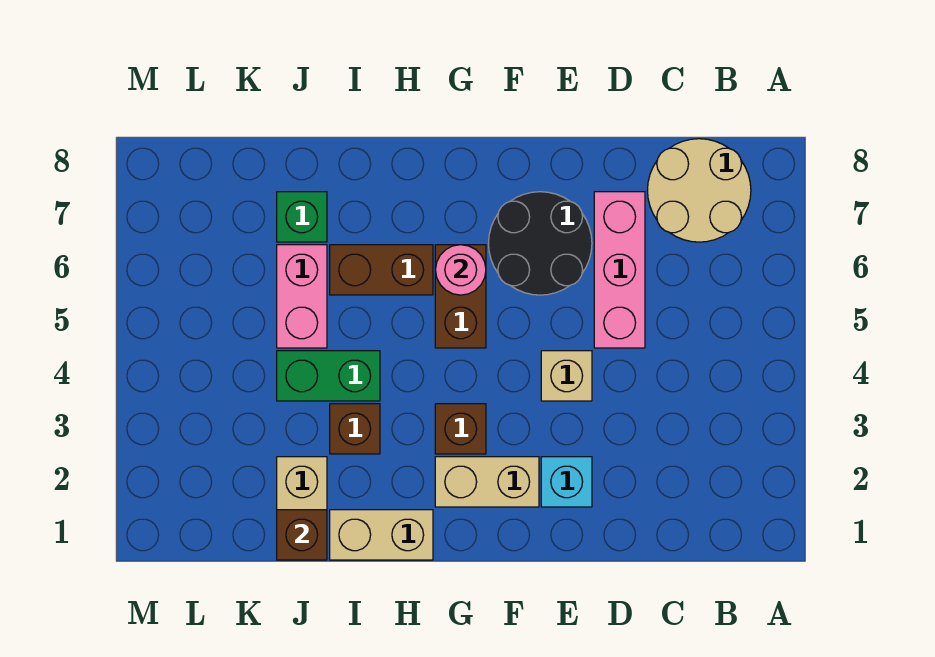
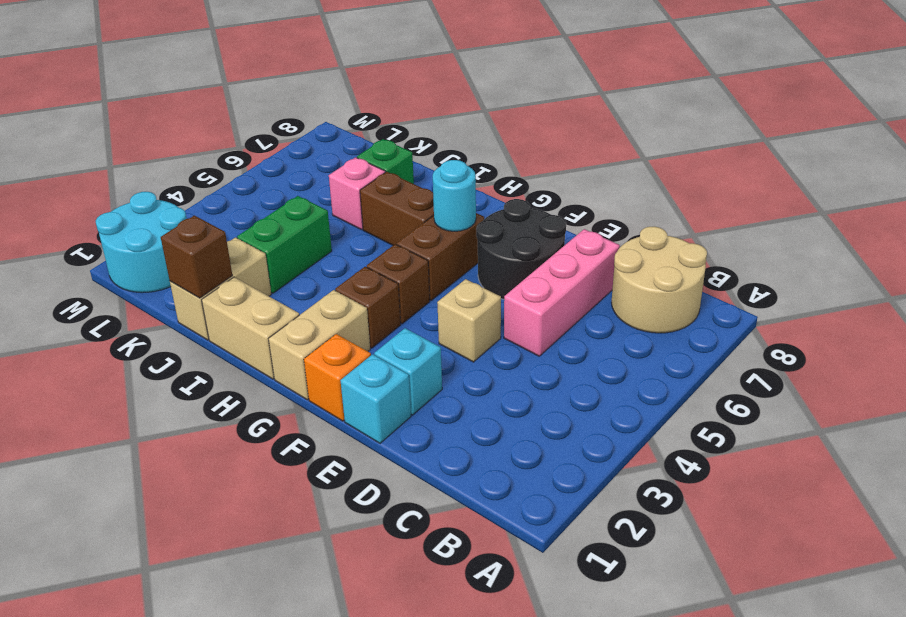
none -> cyan 1x1 brick [340,354,411,443]
none -> orange 1x1 brick [304,334,371,421]
tan 1x2 brick [435,457,539,507] -> tan 1x2 brick turned to [269,290,370,400]
pink 1x1 round brick [436,245,486,295] -> cyan 1x1 round brick [433,160,476,231]
brown 1x1 brick [330,404,380,454] -> brown 1x1 brick moved to [367,244,430,324]
green 1x2 brick [277,351,380,401] -> green 1x2 brick turned to [237,196,332,293]
pink 1x2 brick [277,245,327,348] -> pink 1x1 brick [329,157,385,230]
none -> cyan 2x2 round brick [96,192,187,293]

